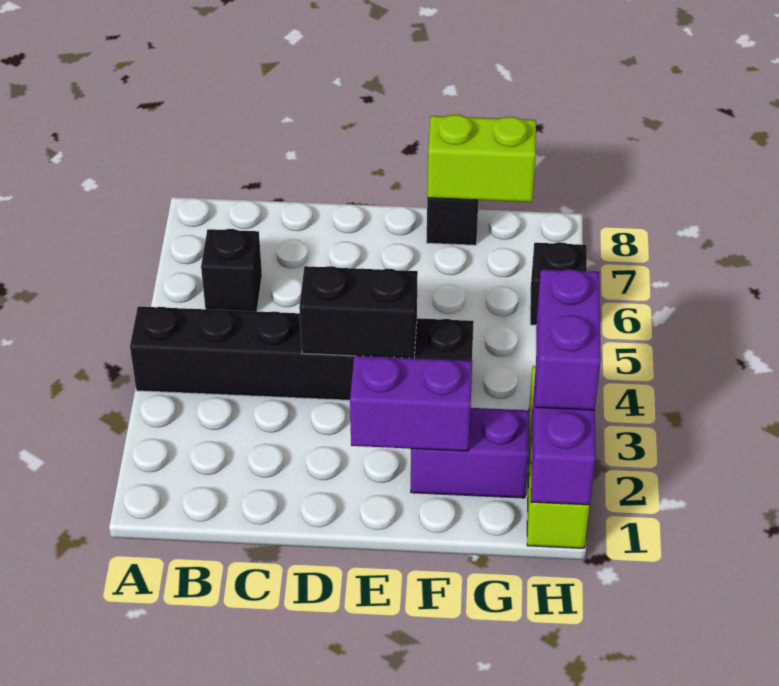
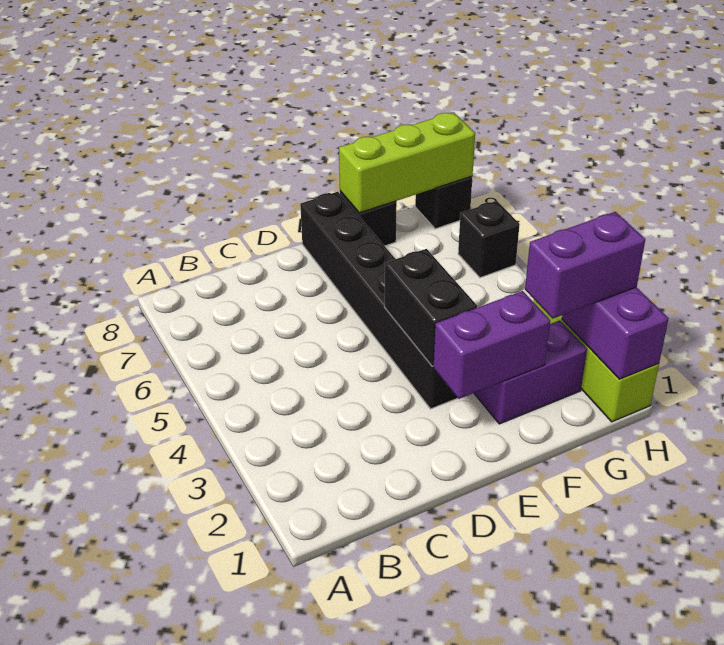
black 1x6 brick [130,306,474,400] -> black 1x6 brick turned to [300,192,457,409]
black 1x1 brick [201,229,262,312] -> black 1x1 brick moved to [415,176,472,229]
black 1x2 brick [299,266,418,358] -> black 1x2 brick turned to [385,249,477,366]
lime 1x2 brick [427,115,536,202] -> lime 1x3 brick [339,112,475,213]
purple 1x2 brick [536,269,601,410] -> purple 1x2 brick turned to [525,212,645,319]

